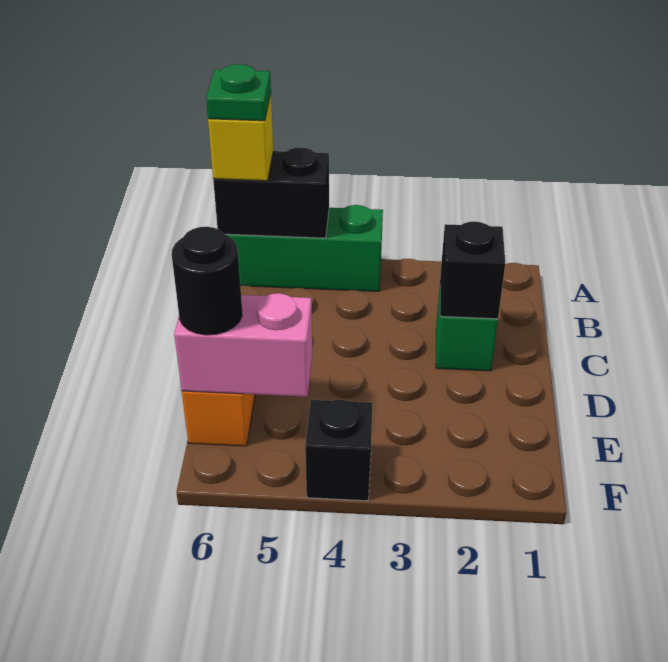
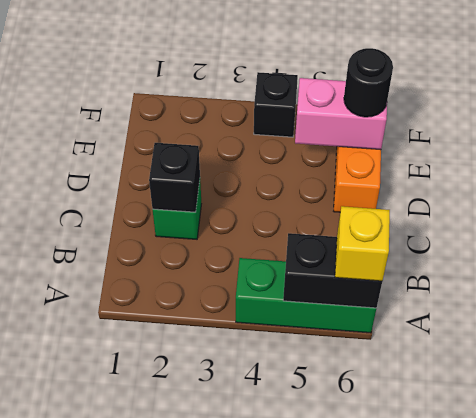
green 1x1 plate [206,64,271,121] -> none

